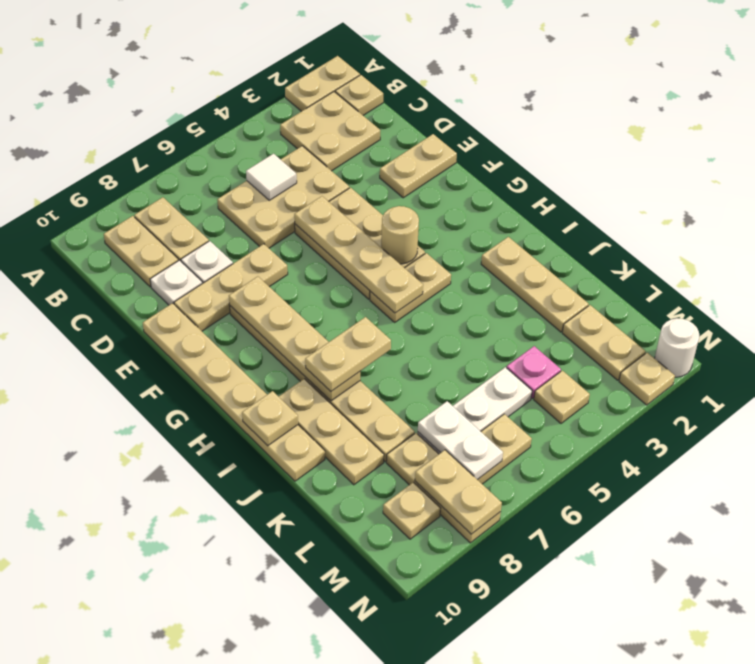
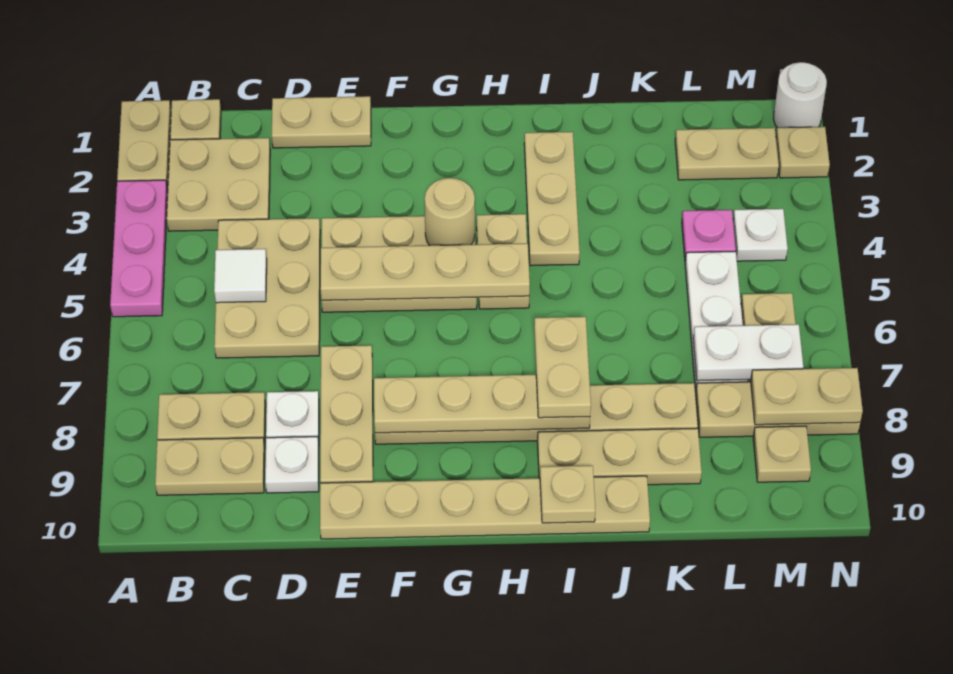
none -> pink 1x3 plate [110,180,168,317]
tan 1x2 plate [380,134,457,198] -> tan 1x2 plate turned to [272,96,371,148]
tan 1x3 plate [481,237,589,332] -> tan 1x3 plate turned to [524,132,580,266]
tan 1x1 plate [534,370,590,423] -> white 1x1 plate [733,209,788,261]

